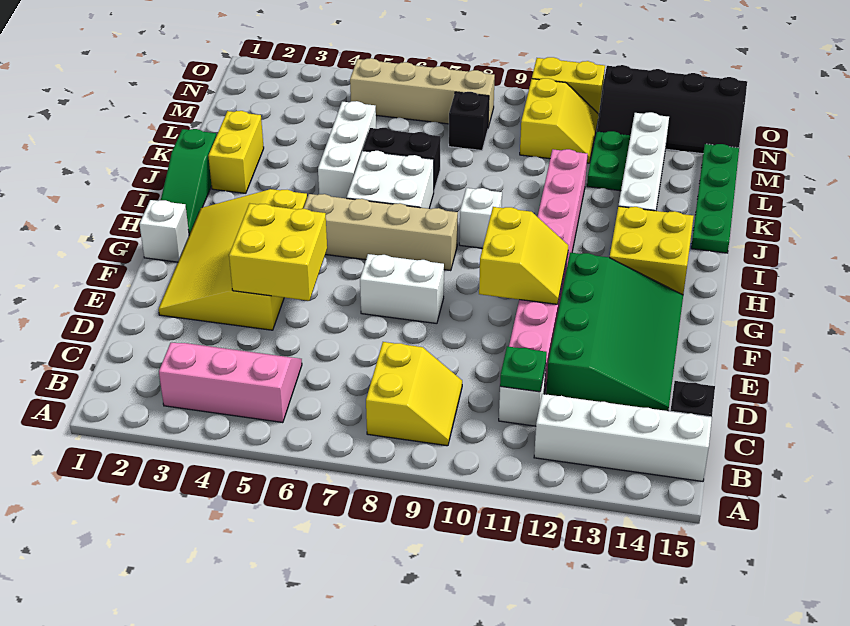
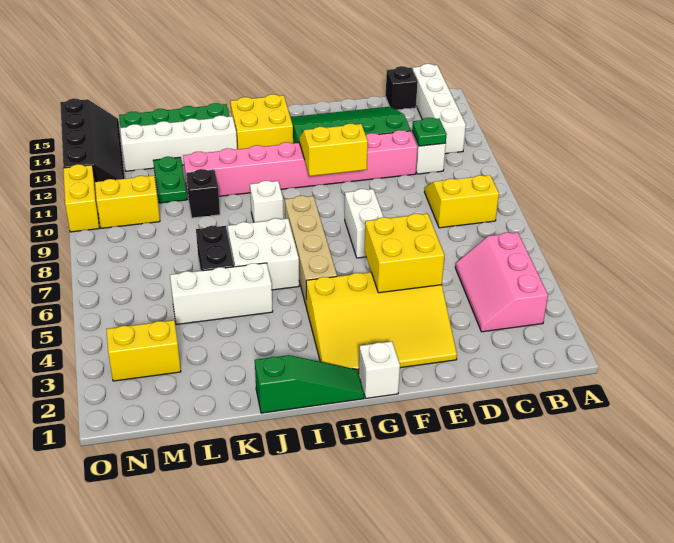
yellow 1x2 brick [208,111,264,193] -> yellow 1x2 brick moved to [106,320,181,381]
green 1x2 plate [587,131,631,191] -> green 1x2 plate turned to [153,157,187,203]
black 1x1 brick [449,92,489,151] -> black 1x1 brick moved to [186,169,220,218]
tan 1x4 brick [350,58,495,127] -> none

